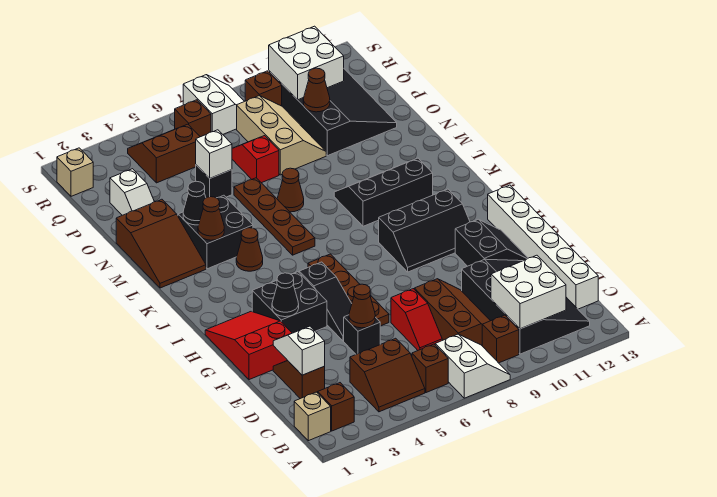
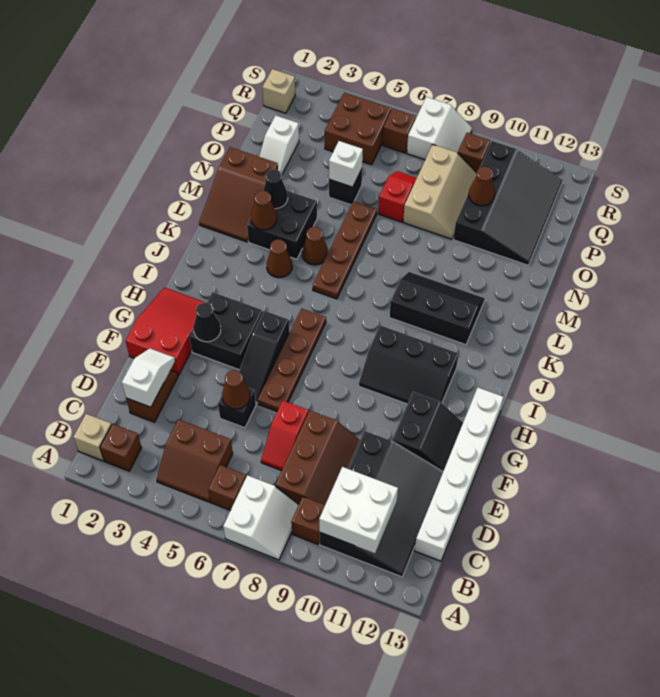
brown 1x1 cone [277,168,304,212] -> brown 1x1 cone moved to [302,227,328,265]
brown 2x2 slope [128,124,200,183] -> brown 2x2 brick [324,93,391,165]
white 2x2 brick [269,26,344,100] -> none

